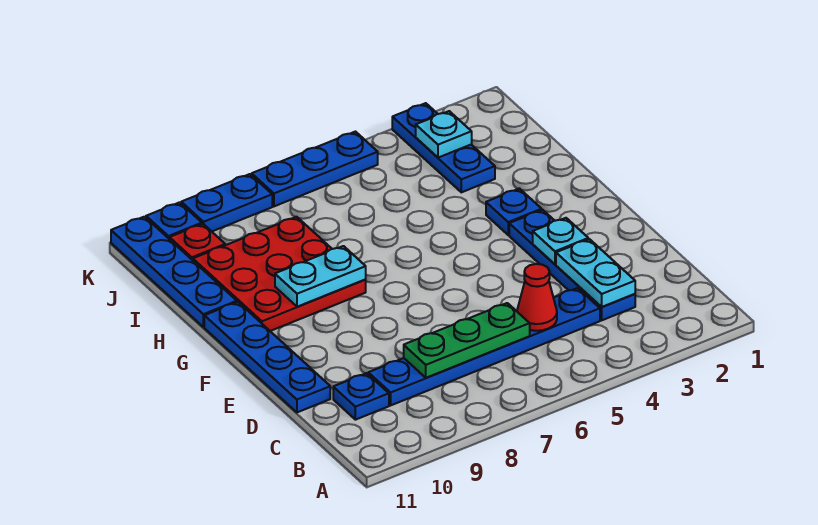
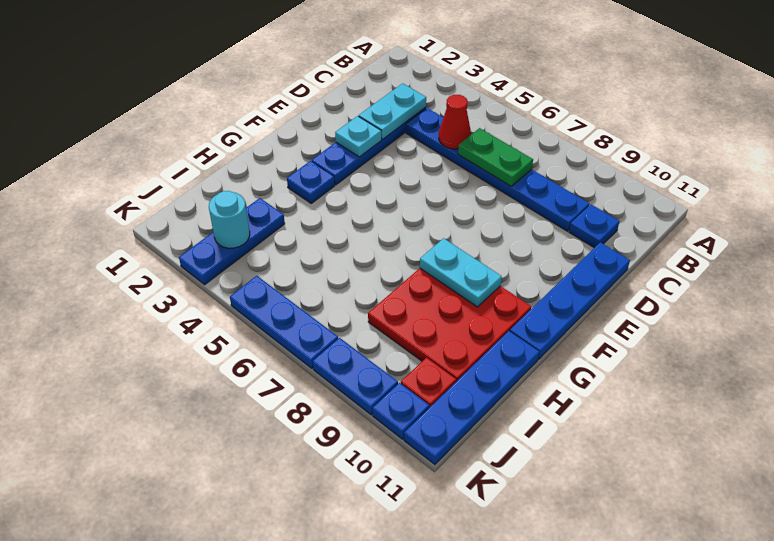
green 1x3 plate [404,303,530,378] -> green 1x2 plate [458,128,533,186]
cyan 1x1 plate [416,111,472,158] -> cyan 1x1 round brick [209,191,250,248]

